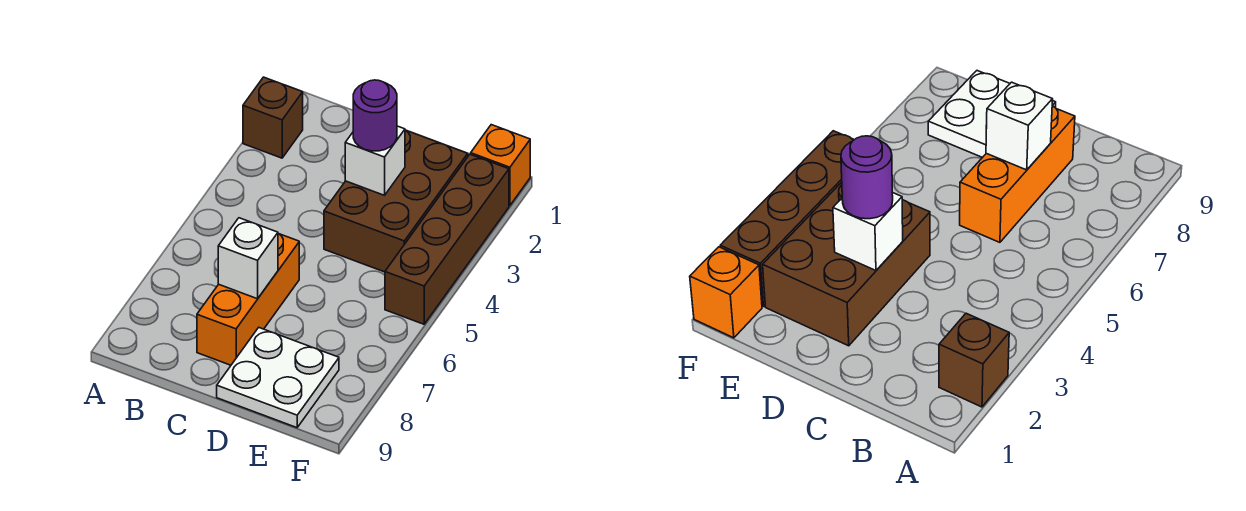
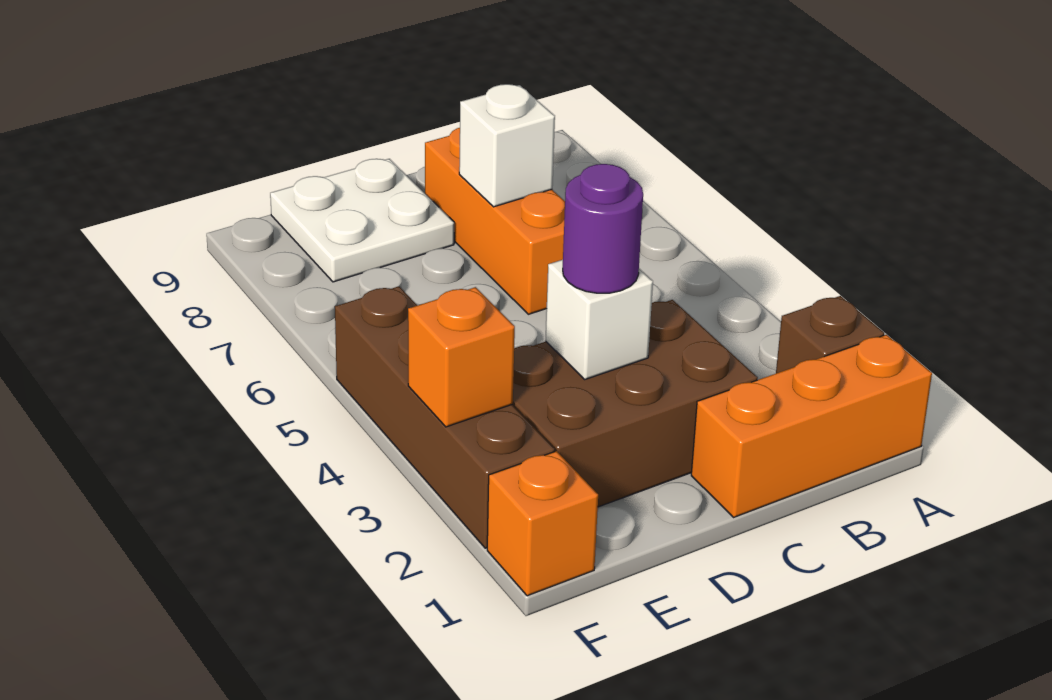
none -> orange 1x3 brick [691,335,932,517]
brown 2x3 brick [324,130,468,272] -> brown 2x3 brick turned to [512,300,758,507]
none -> orange 1x1 brick [408,287,515,427]

